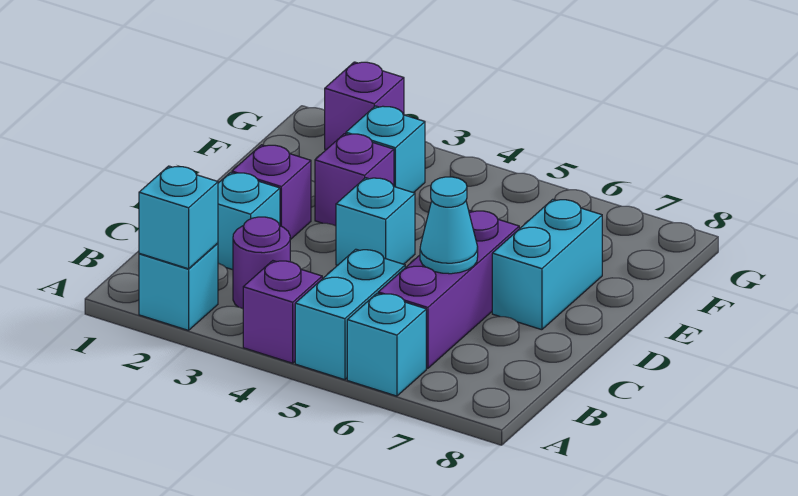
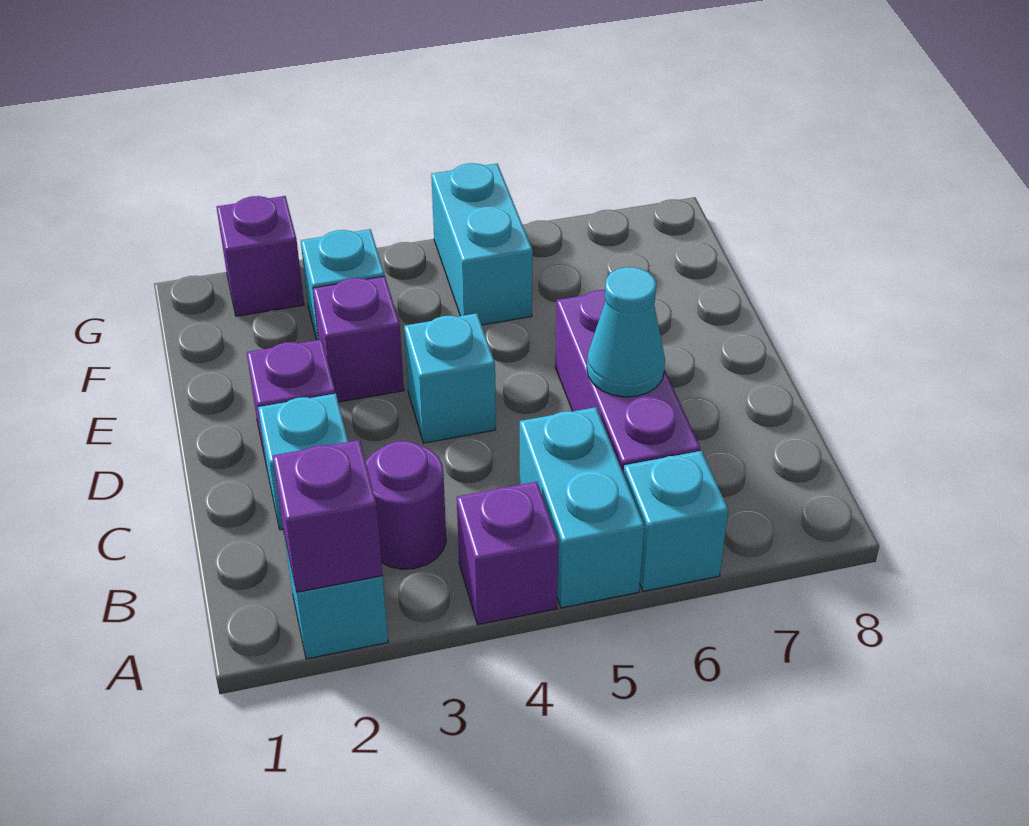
cyan 1x1 brick [139,166,218,269] -> purple 1x1 brick [273,440,383,592]
cyan 1x2 brick [492,199,602,330] -> cyan 1x2 brick moved to [431,163,533,325]

